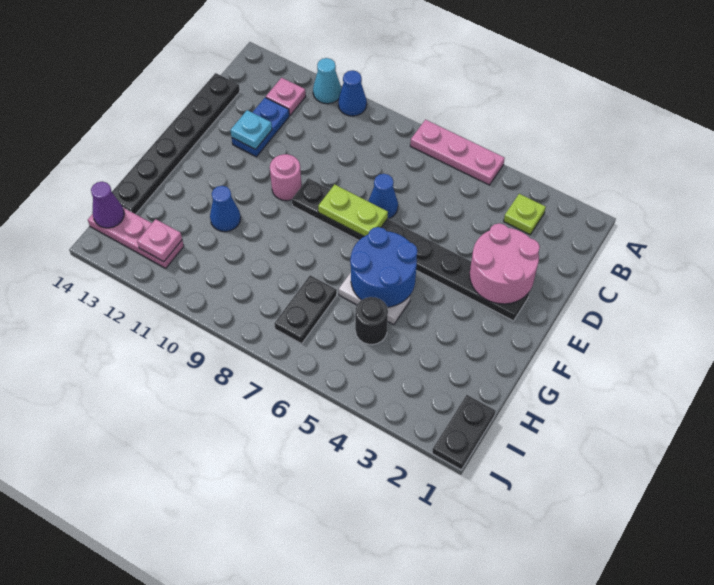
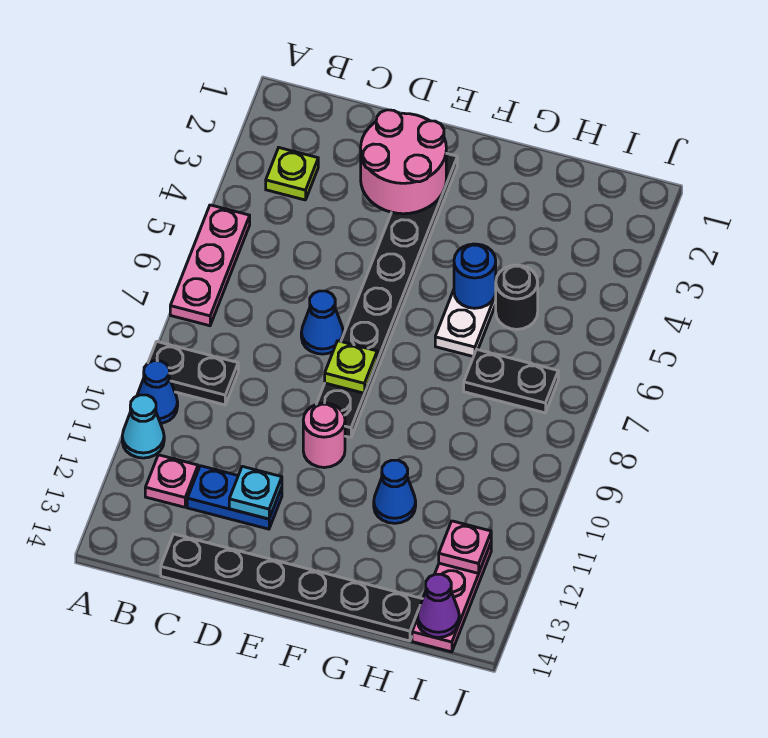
lime 1x2 plate [318,184,388,236] -> lime 1x1 plate [325,341,377,393]
blue 2x2 round brick [350,227,417,307] -> blue 1x1 round brick [454,244,496,308]
black 1x2 plate [432,395,496,470] -> black 1x2 plate moved to [148,342,238,405]

